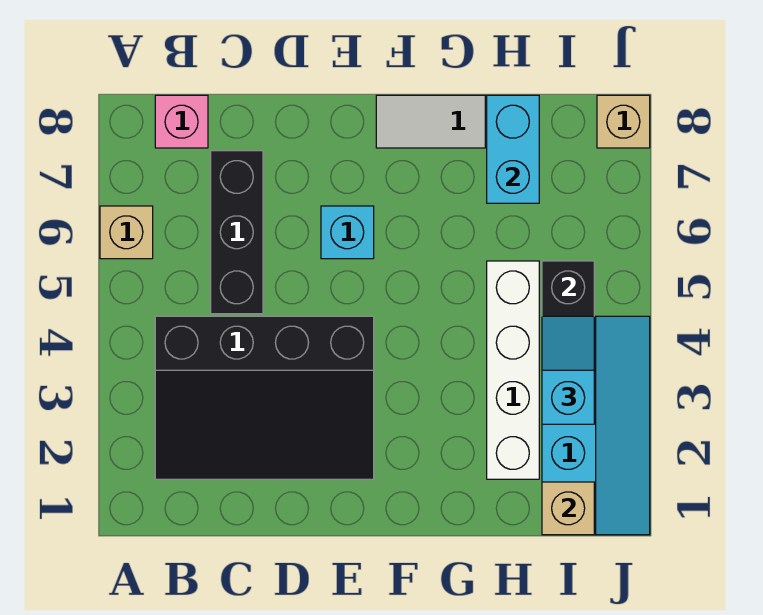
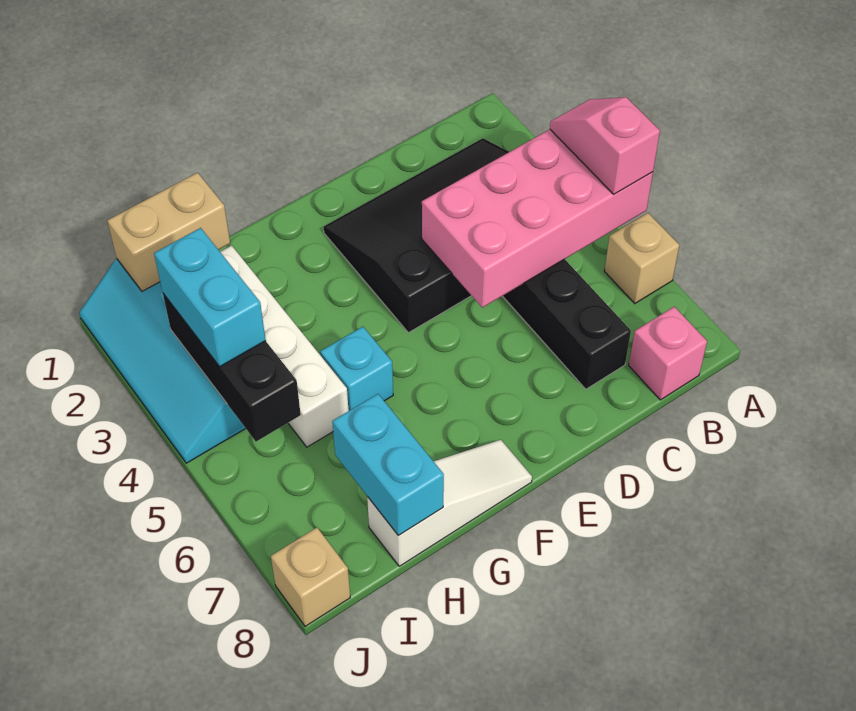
none -> pink 2x4 brick [422,130,653,307]
none -> pink 1x2 slope [550,97,660,194]
cyan 1x1 brick [321,206,374,259] -> cyan 1x1 brick moved to [320,327,393,411]
tan 1x1 brick [542,482,594,535] -> tan 1x2 brick [107,173,230,291]
cyan 1x2 slope [542,316,594,424] -> cyan 1x2 brick [154,228,266,367]

